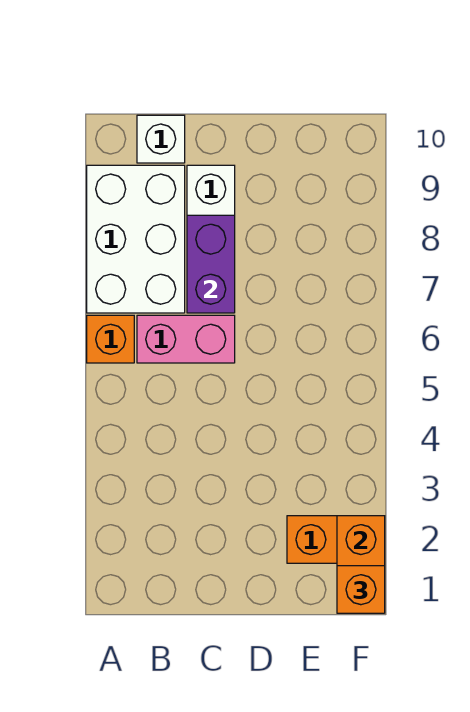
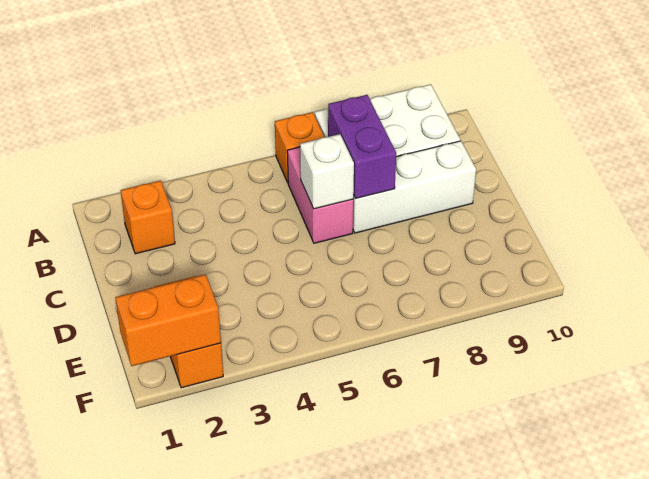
white 1x1 brick [137,115,185,163] -> white 1x1 brick moved to [300,134,354,209]
purple 1x2 brick [187,215,235,313] -> purple 1x2 brick turned to [328,95,396,198]
orange 1x1 brick [337,566,385,613] -> orange 1x1 brick moved to [121,180,175,254]

